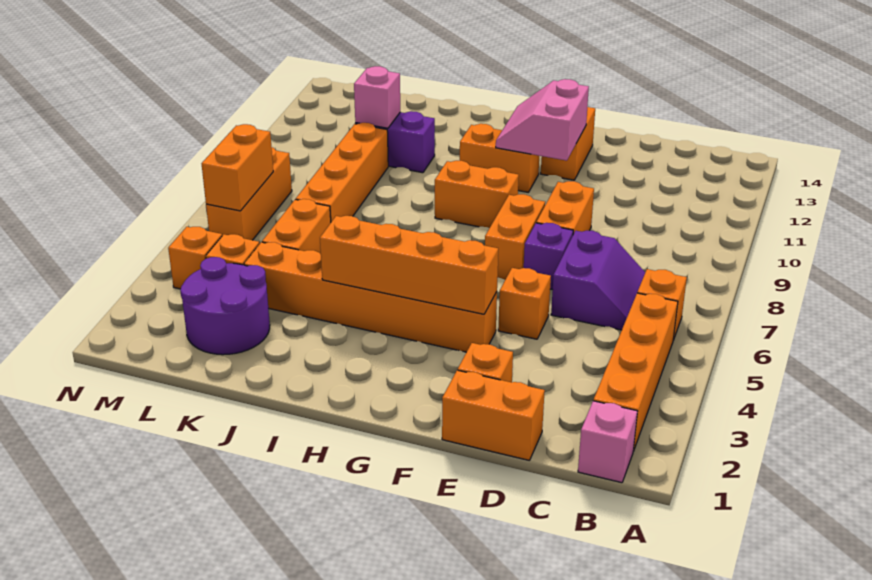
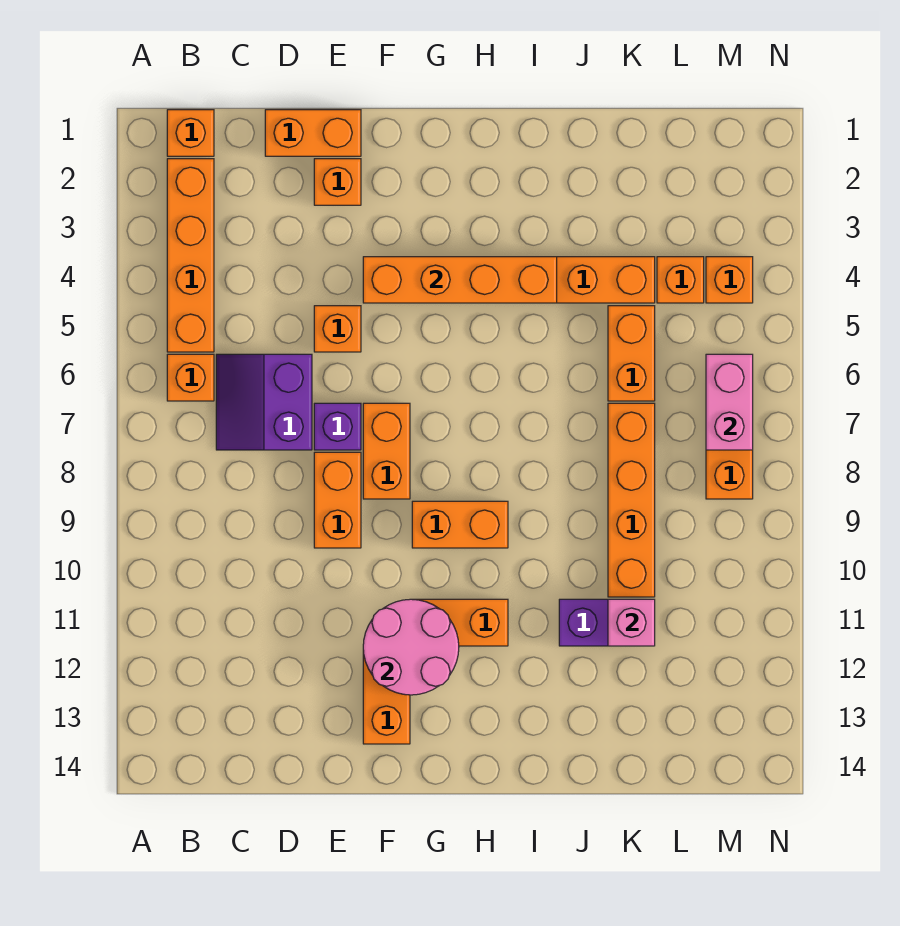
pink 1x1 brick [578,401,637,483] -> orange 1x1 brick [167,110,214,156]
pink 2x2 slope [496,79,589,161] -> pink 2x2 round brick [363,599,459,695]
purple 2x2 round brick [180,257,270,355] -> none
orange 1x2 brick [201,124,273,211] -> pink 1x2 brick [706,354,753,450]

